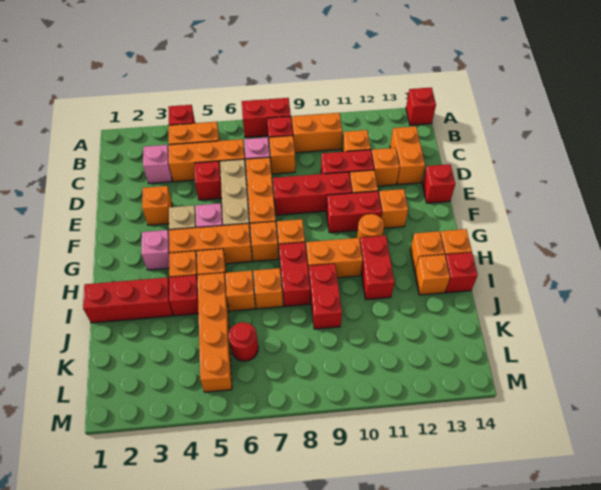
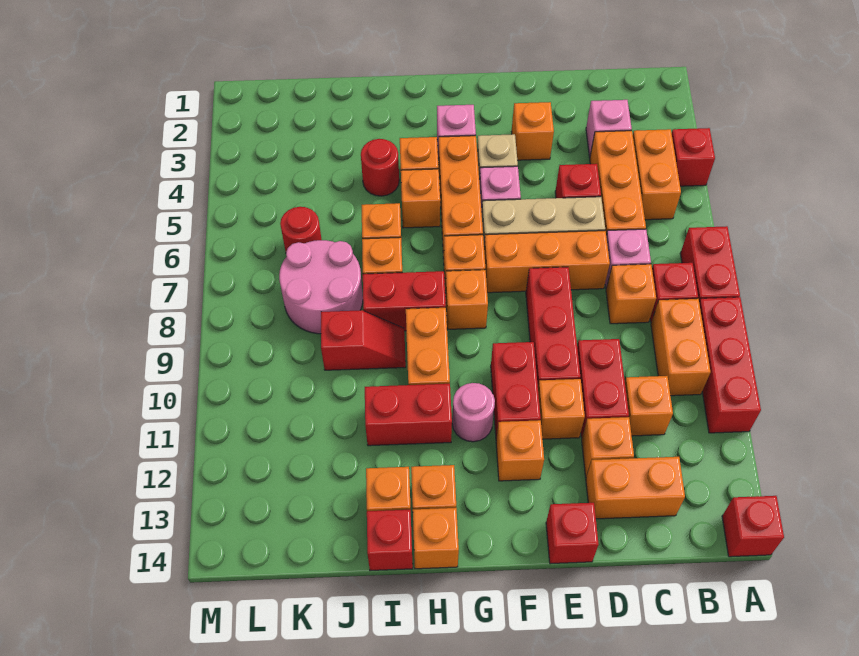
orange 1x1 round brick [357,214,384,239] -> pink 1x1 round brick [452,383,495,442]
red 1x3 brick [83,277,173,323] -> red 1x3 brick moved to [699,297,761,433]
red 1x1 brick [169,275,199,316] -> red 1x1 round brick [361,139,399,196]
orange 1x4 brick [197,273,232,392] -> none
red 1x2 brick [309,264,342,329] -> red 1x2 slope [321,310,406,370]
none -> pink 2x2 round brick [279,240,363,334]

